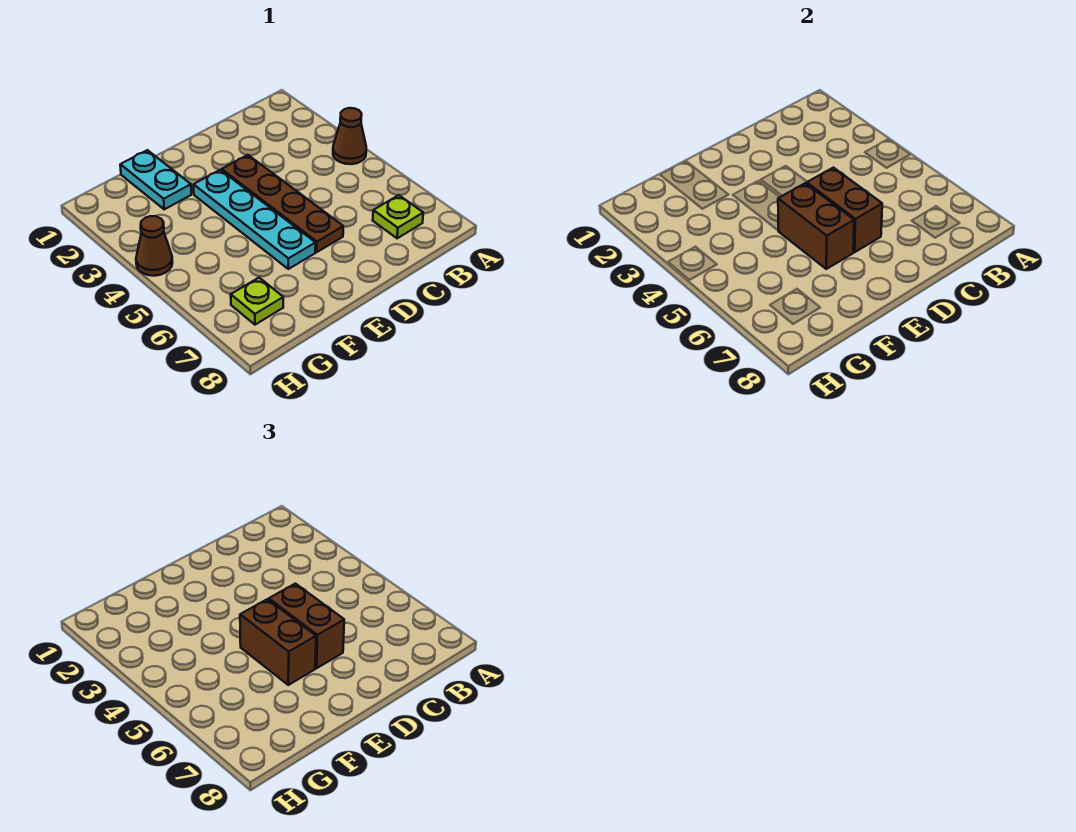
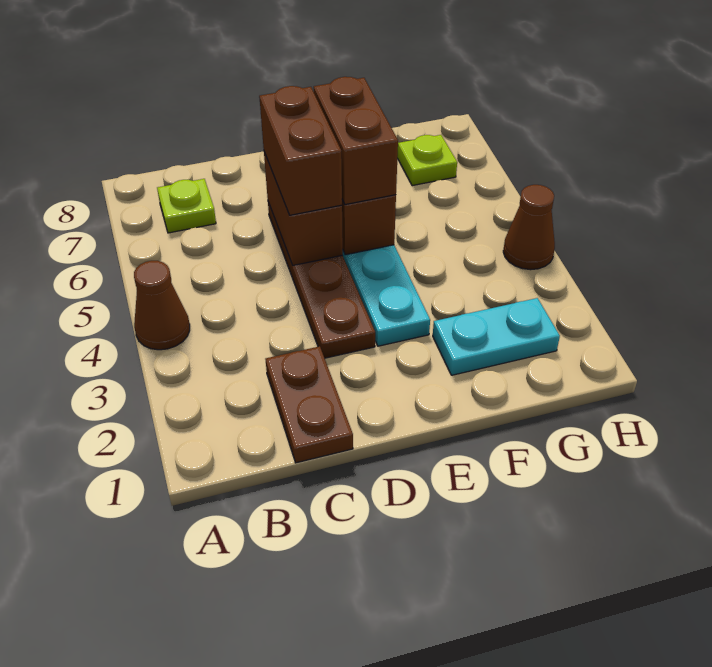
none -> brown 1x2 plate [266,346,353,463]
cyan 1x2 plate [120,150,191,209] -> cyan 1x2 plate turned to [433,298,560,375]

